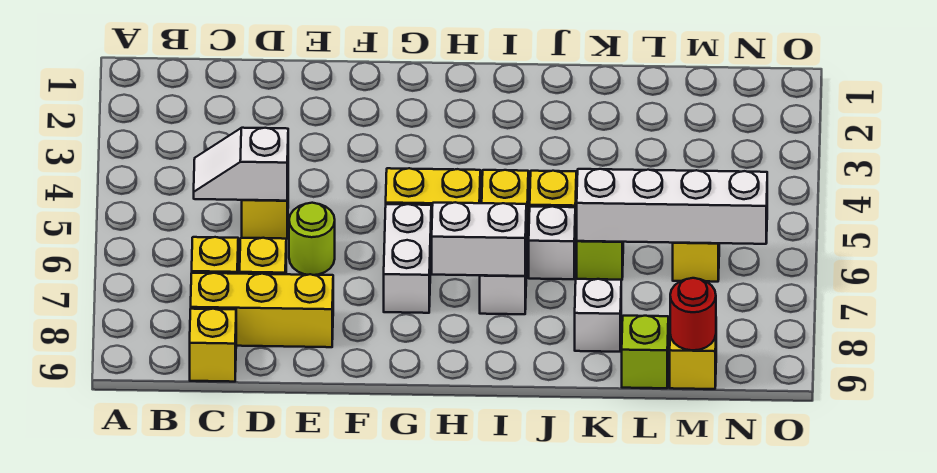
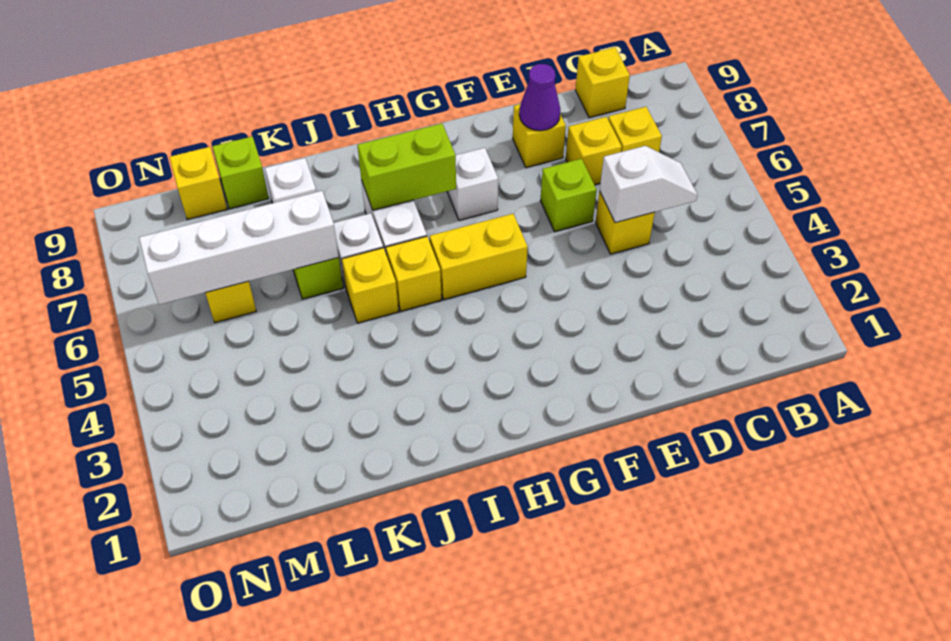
yellow 1x3 brick [191,273,333,347] -> yellow 1x1 brick [513,104,566,168]
lime 1x1 round brick [289,203,335,275] -> lime 1x1 brick [540,159,597,232]
none -> purple 1x1 cone [519,64,560,131]
white 1x2 brick [384,204,431,313] -> white 1x1 brick [447,148,498,220]
white 1x2 brick [431,202,526,276] -> lime 1x2 brick [357,123,456,210]
red 1x1 round brick [670,278,716,350] -> none

